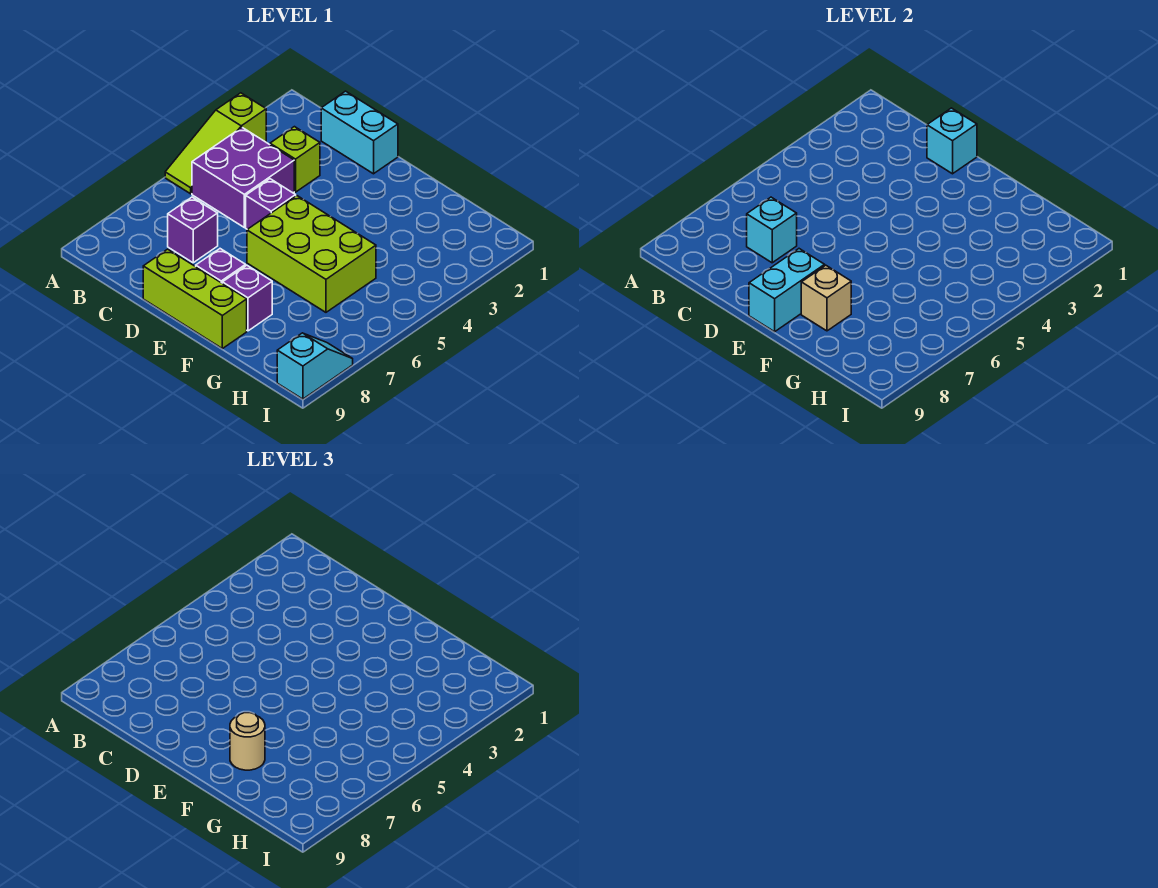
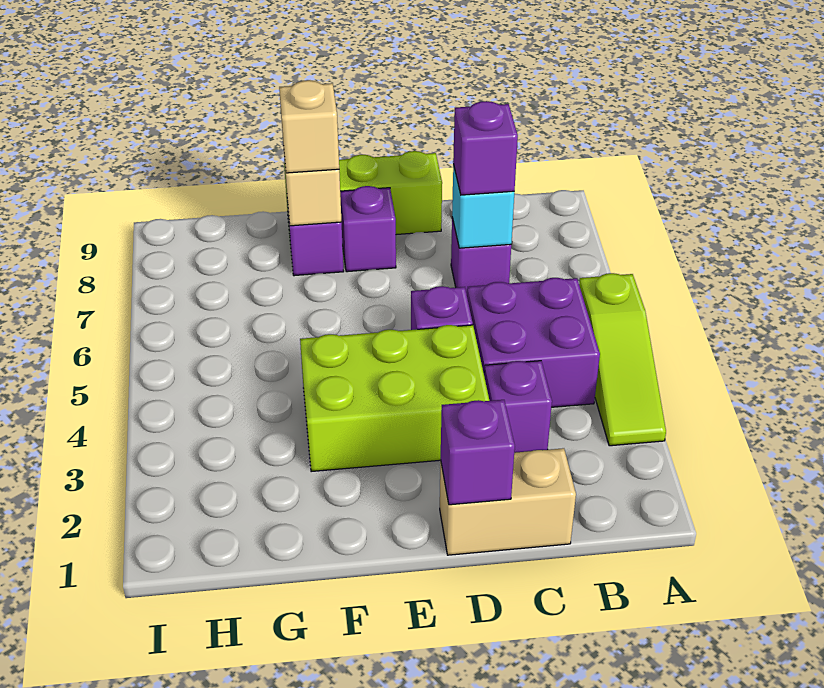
lime 1x3 slope [165,93,266,194] -> lime 1x3 slope turned to [579,273,666,446]
cyan 1x2 brick [321,91,398,174] -> tan 1x2 brick [440,448,576,555]
lime 1x1 brick [270,127,320,192] -> purple 1x1 brick [484,361,552,453]
none -> purple 1x1 brick [453,101,518,195]
cyan 1x1 brick [927,108,977,174] -> purple 1x1 brick [441,400,515,505]
lime 2x3 brick [247,196,376,312] -> lime 2x3 brick moved to [300,325,490,472]
cyan 1x2 brick [749,249,825,332] -> none
tan 1x1 round brick [230,713,265,770] -> tan 1x1 brick [279,80,339,173]
cyan 1x2 slope [277,333,353,399] -> none

